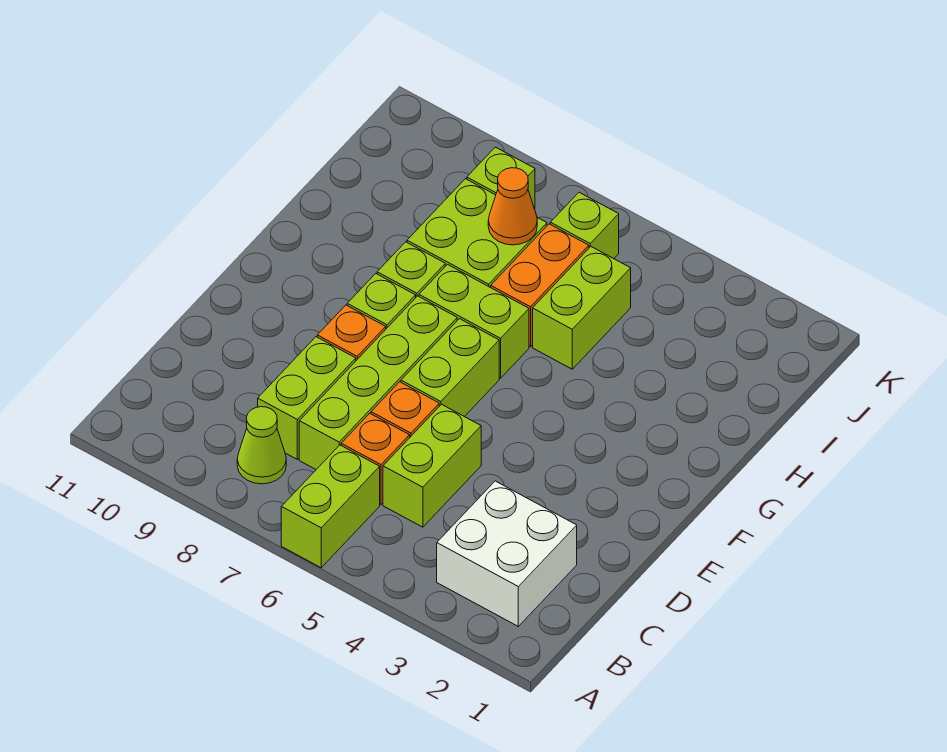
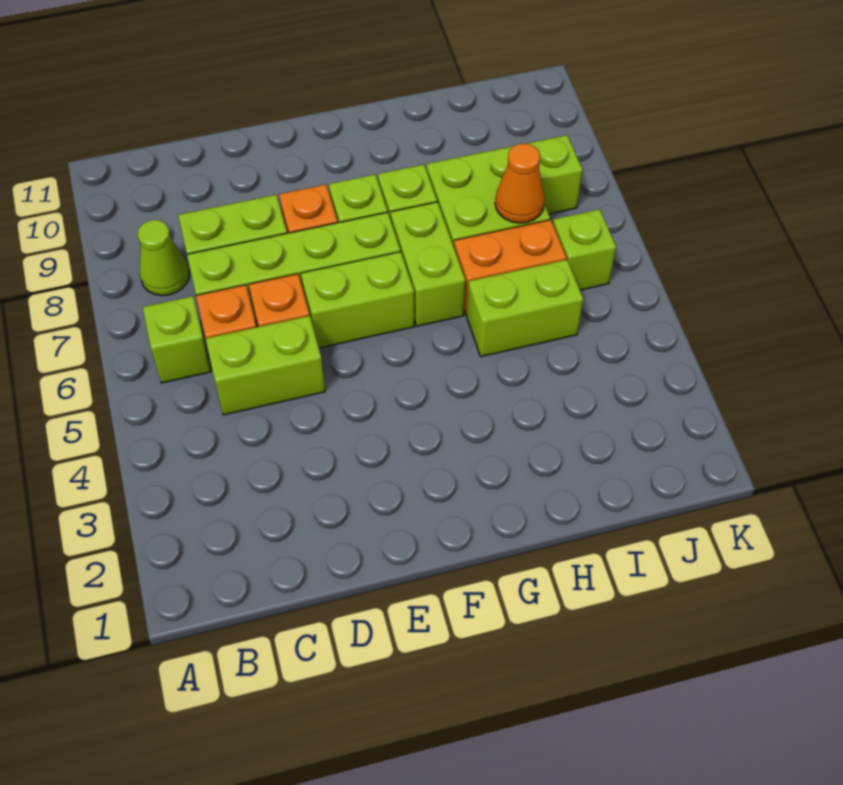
lime 1x2 brick [281,445,380,568] -> lime 1x1 brick [143,296,211,383]
white 2x2 brick [437,481,577,626] -> none

